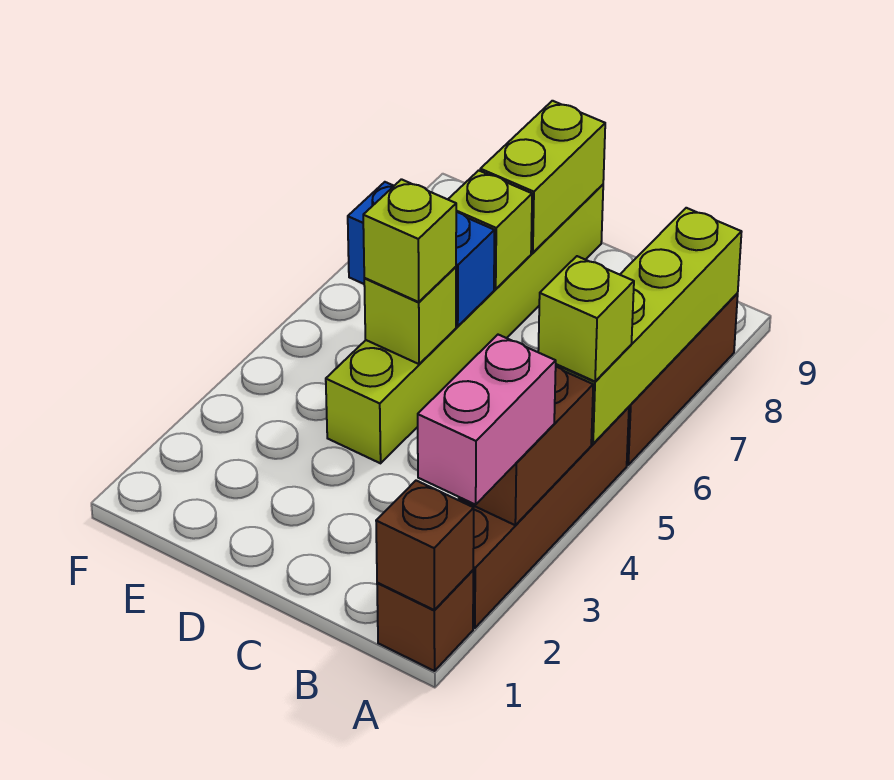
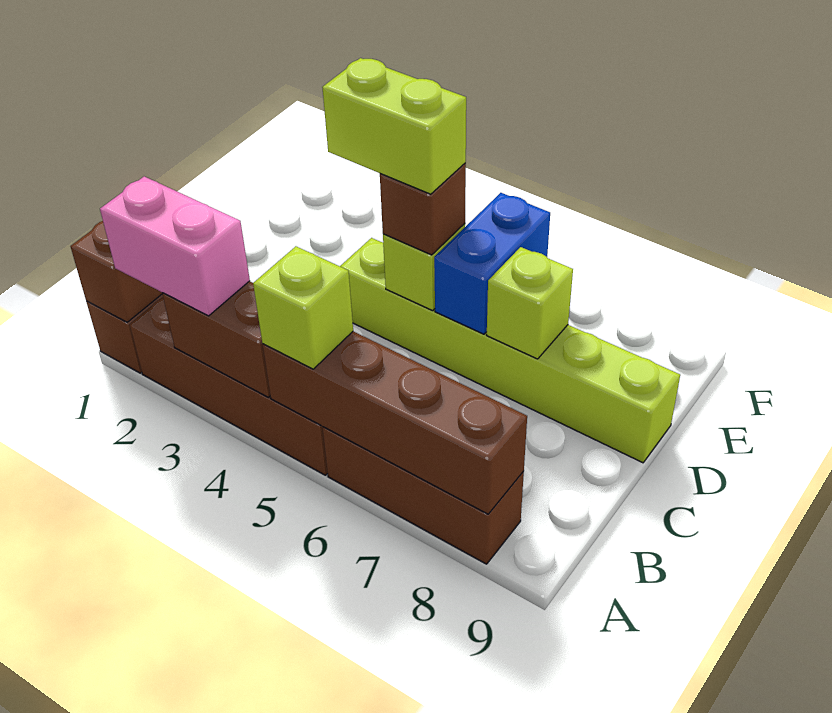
lime 1x4 brick [556,208,741,444] -> brown 1x4 brick [263,331,527,514]
lime 1x1 brick [363,179,456,302] -> brown 1x1 brick [380,163,466,255]
lime 1x2 brick [480,101,605,253] -> lime 1x2 brick moved to [322,58,466,194]

